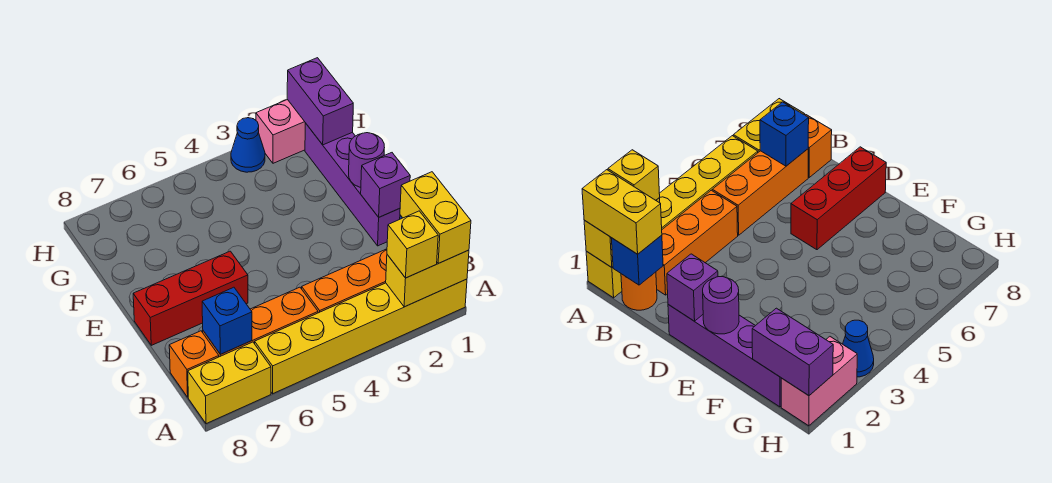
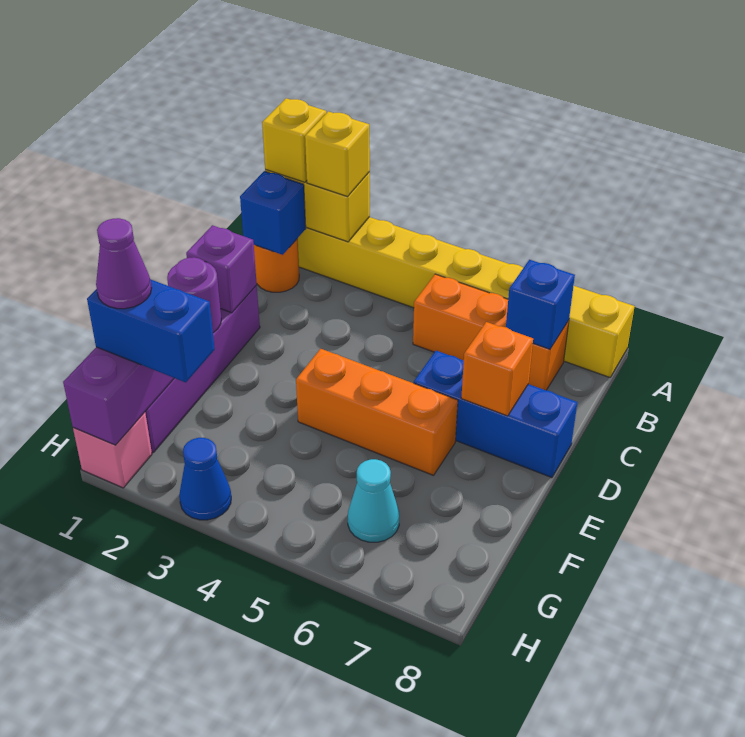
yellow 1x2 brick [400,172,471,263] -> yellow 1x1 brick [262,98,326,182]
orange 1x3 brick [302,249,387,313] -> orange 1x3 brick moved to [296,349,458,475]
orange 1x1 brick [169,331,219,397] -> orange 1x1 brick moved to [461,322,533,416]
red 1x3 brick [133,251,248,345] -> blue 1x3 brick [414,351,577,478]
none -> blue 1x2 brick [87,279,215,382]
none -> purple 1x1 cone [96,218,151,309]
none -> cyan 1x1 cone [348,459,399,542]
pink 1x2 brick [256,99,305,163] -> pink 1x1 brick [73,412,152,488]

